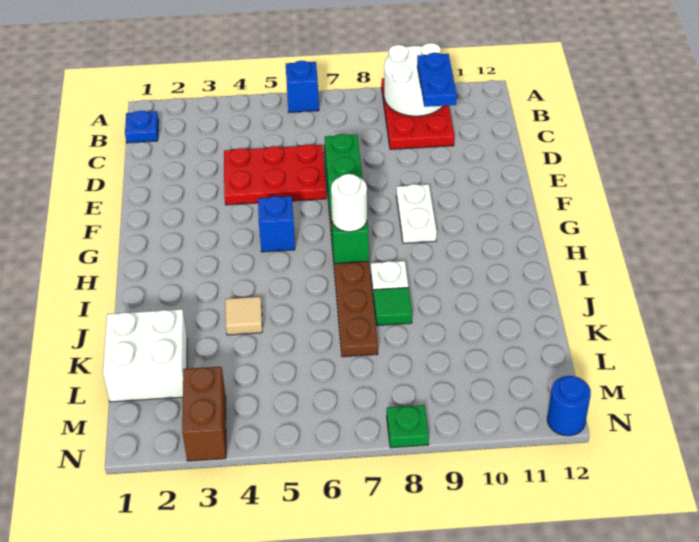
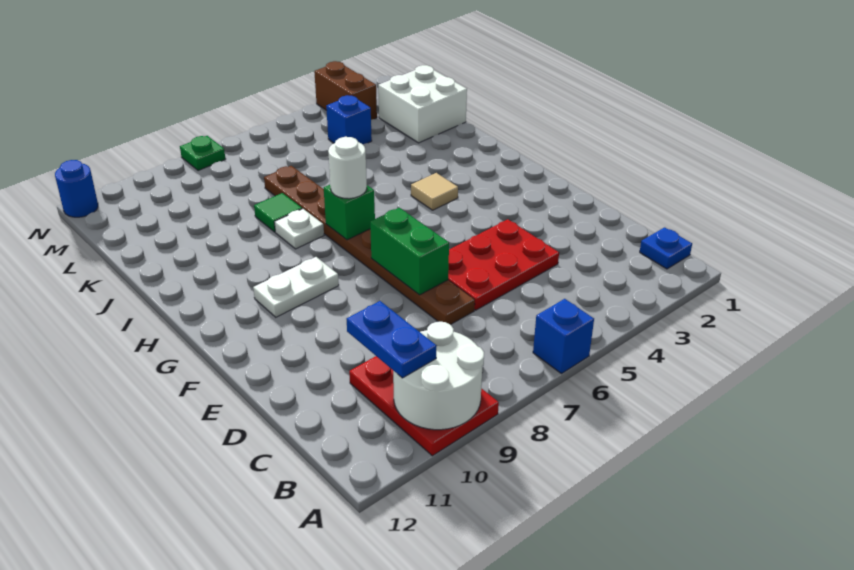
white 1x2 plate [396,184,437,243] -> white 1x2 plate turned to [253,257,339,317]
blue 1x1 brick [258,196,295,252] -> blue 1x1 brick moved to [326,95,372,144]
tan 1x1 tile [225,297,262,335] -> tan 1x1 tile moved to [411,173,458,210]

